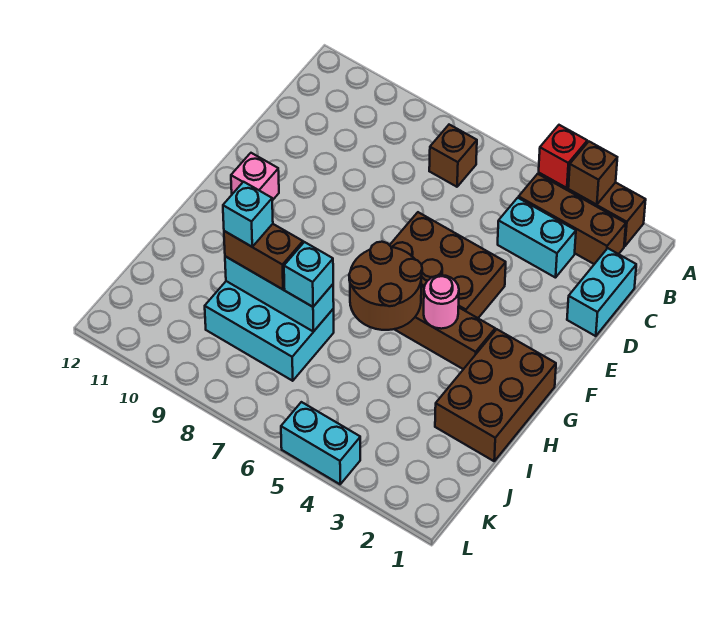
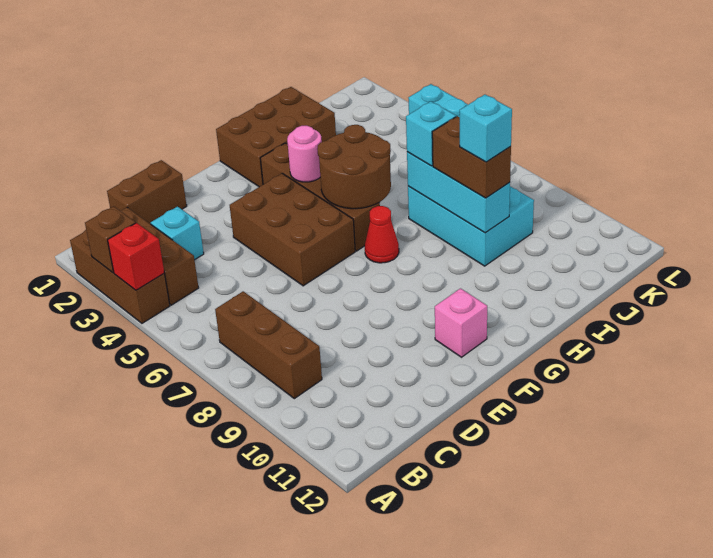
brown 1x1 brick [429,125,477,187] -> brown 1x3 brick [215,291,322,399]
cyan 1x2 brick [567,248,636,336] -> brown 1x2 brick [107,160,187,224]
cyan 1x2 brick [498,198,576,278] -> cyan 1x1 brick [151,207,204,260]
none -> red 1x1 cone [365,206,399,263]

